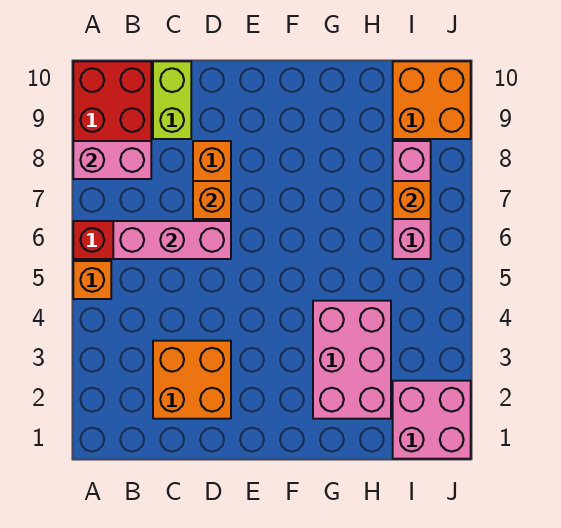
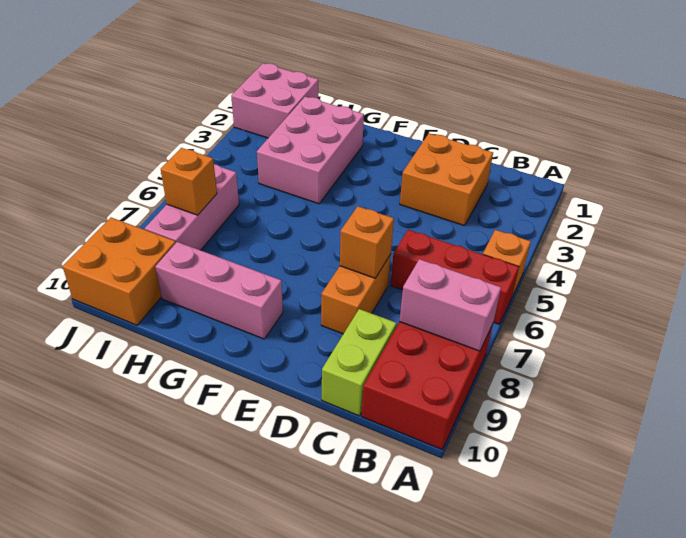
pink 1x3 brick [113,221,231,259] -> pink 1x3 brick moved to [156,242,283,339]

